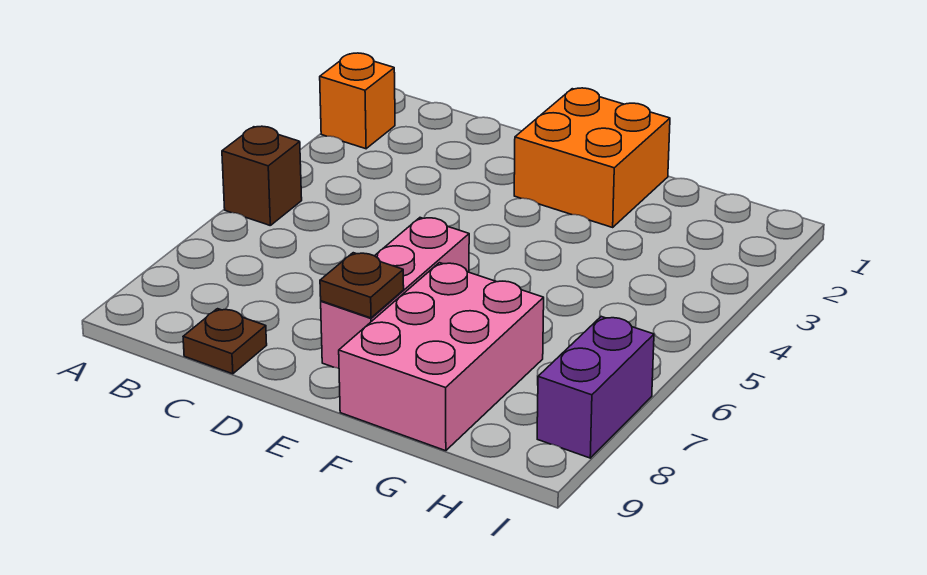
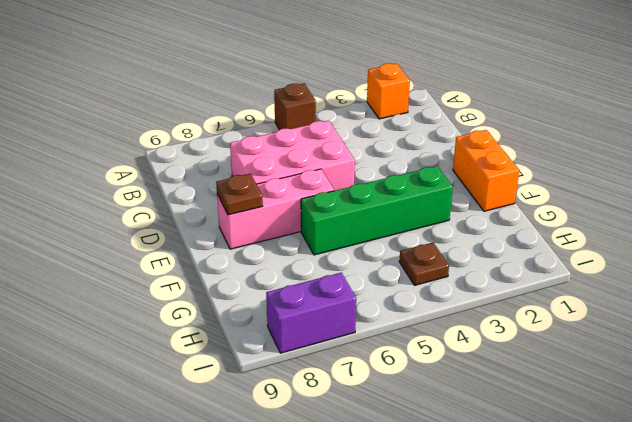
brown 1x1 plate [183,309,267,374] -> brown 1x1 plate moved to [399,243,449,285]
orange 2x2 brick [514,88,670,227] -> orange 1x2 brick [453,130,519,211]
none -> green 1x4 brick [301,166,453,255]
pink 2x3 brick [339,263,544,451] -> pink 2x3 brick moved to [230,121,355,191]

